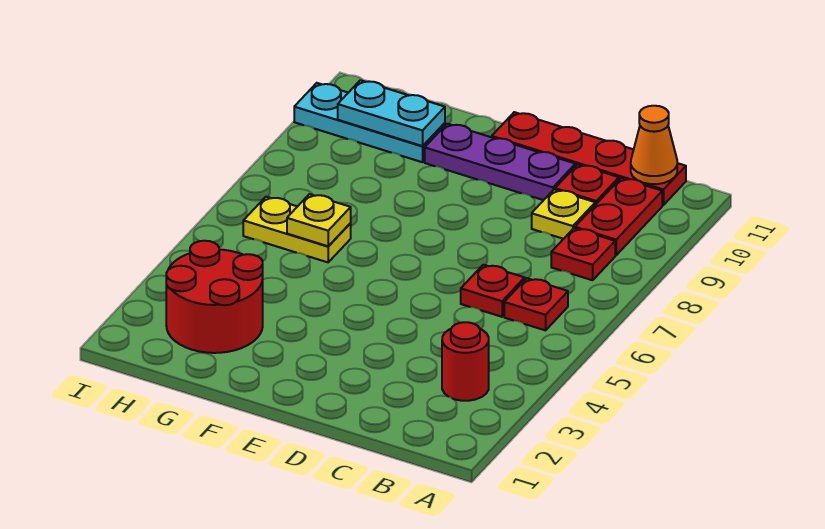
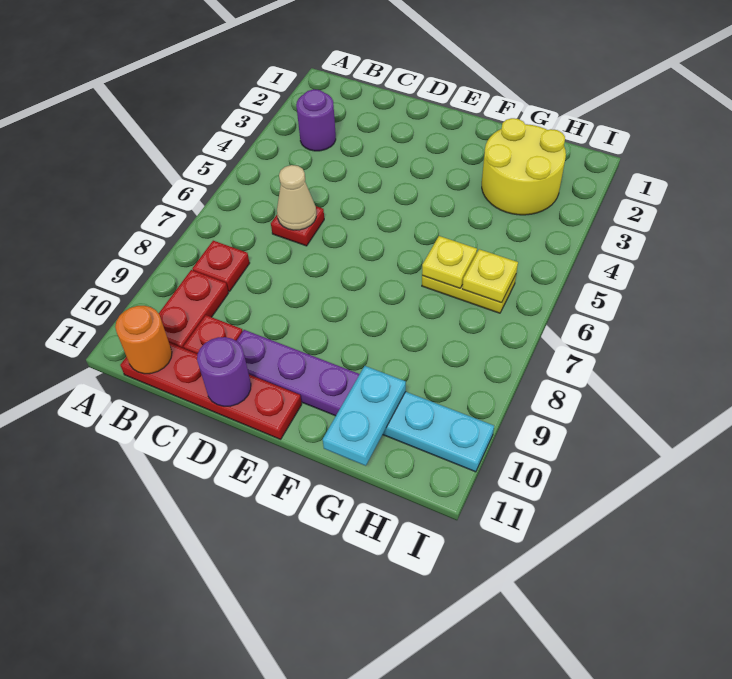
red 1x1 round brick [442,322,489,401] -> purple 1x1 round brick [296,89,336,151]
red 1x1 plate [504,278,568,330] -> none
orange 1x1 cone [631,106,677,184] -> orange 1x1 round brick [115,306,172,374]
none -> tan 1x1 cone [277,165,316,230]
yellow 1x1 plate [532,190,595,239] -> yellow 1x1 plate moved to [462,249,518,303]
none -> purple 1x1 round brick [197,337,251,406]
red 2x2 round brick [166,241,263,353] -> yellow 2x2 round brick [482,118,566,215]
cyan 1x2 plate [338,80,445,146] -> cyan 1x2 plate turned to [323,366,406,466]

